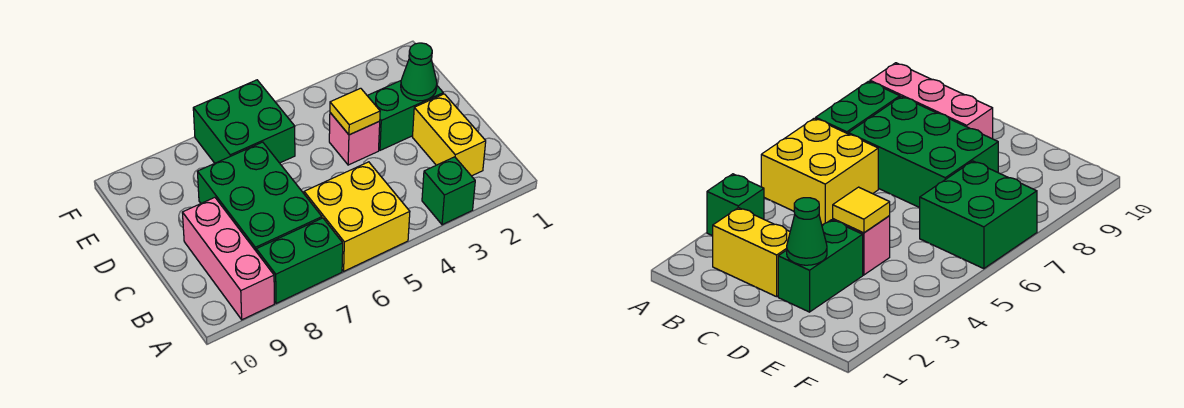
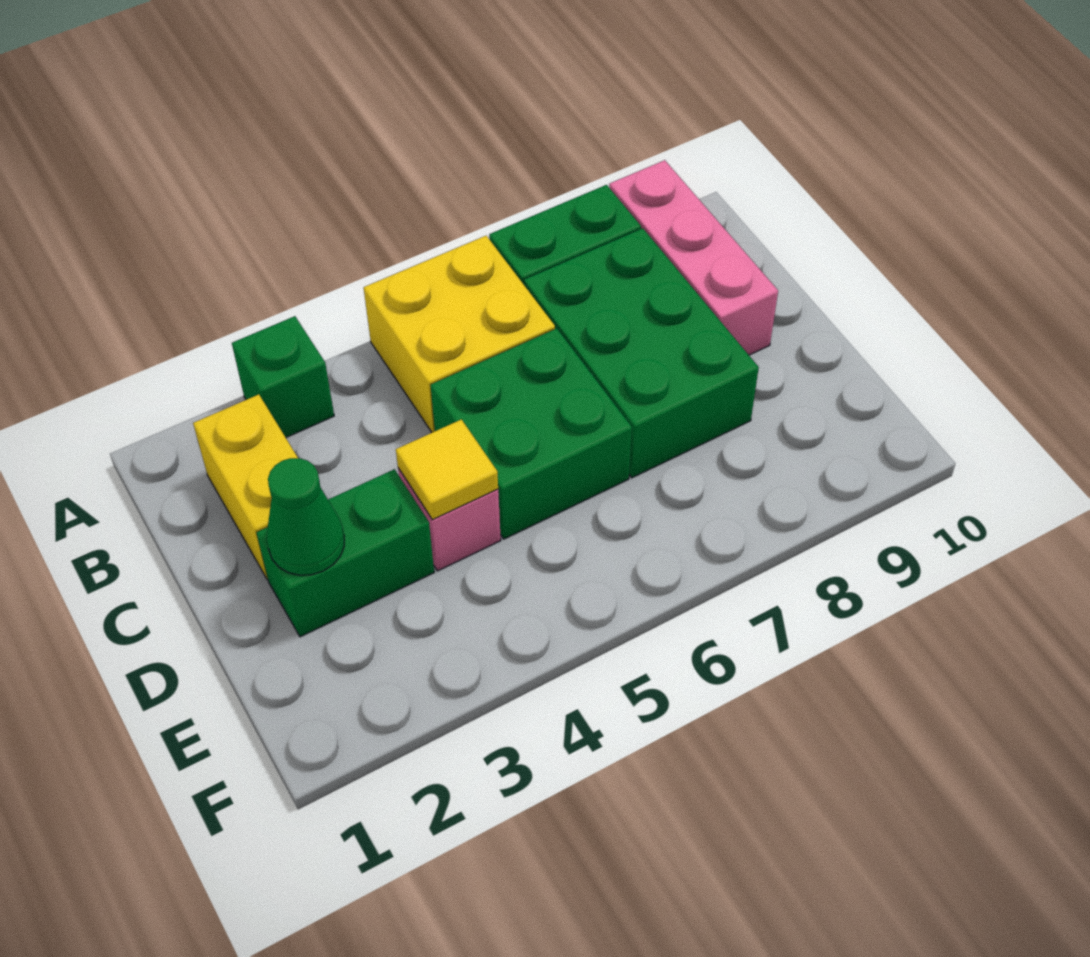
green 2x2 brick [193,80,295,163] -> green 2x2 brick moved to [431,328,632,539]

